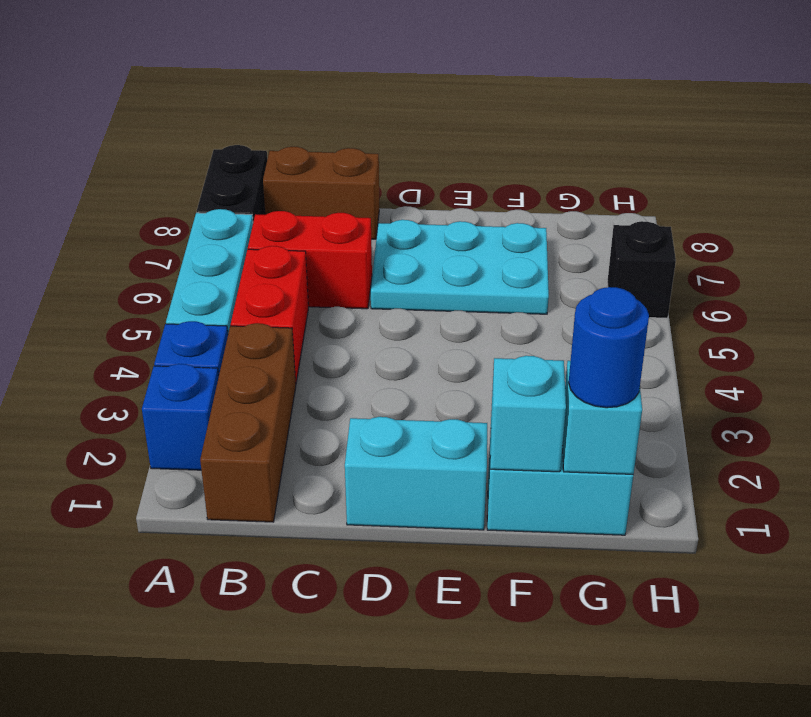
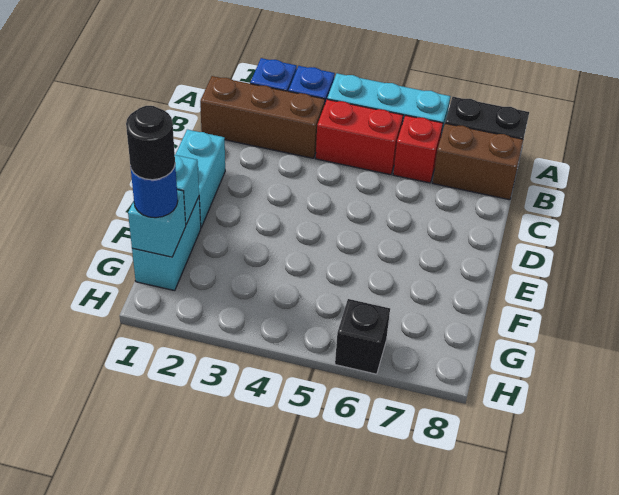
red 1x2 brick [248,211,372,309] -> red 1x1 brick [393,115,443,183]
brown 1x2 brick [263,147,379,239] -> brown 1x2 brick turned to [433,123,523,200]
cyan 2x3 plate [371,220,549,314] -> none
none -> black 1x1 round brick [126,106,175,180]

